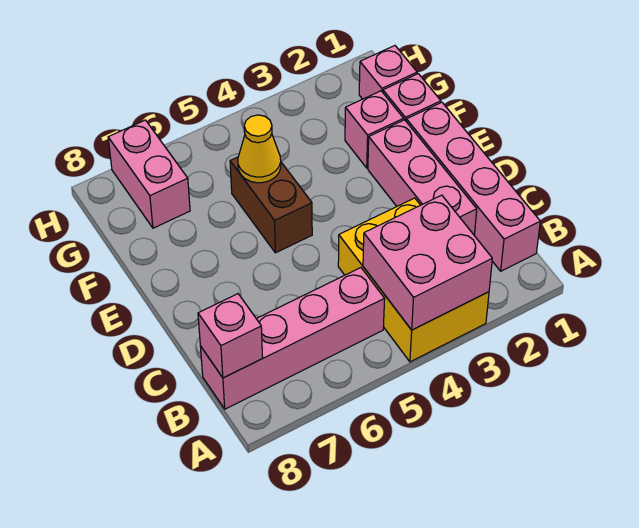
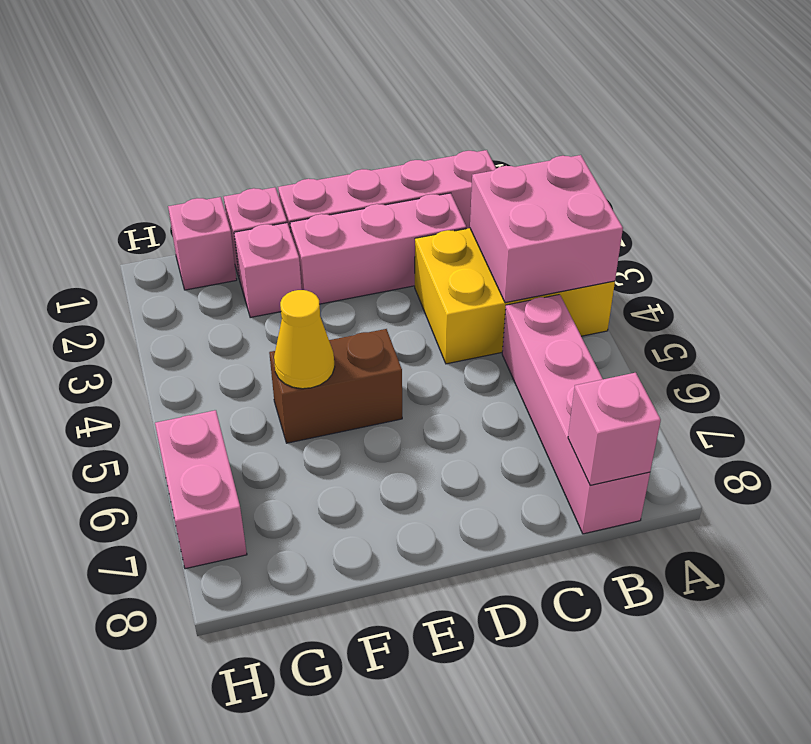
pink 1x2 brick [108,120,190,228] -> pink 1x2 brick turned to [155,410,247,569]

